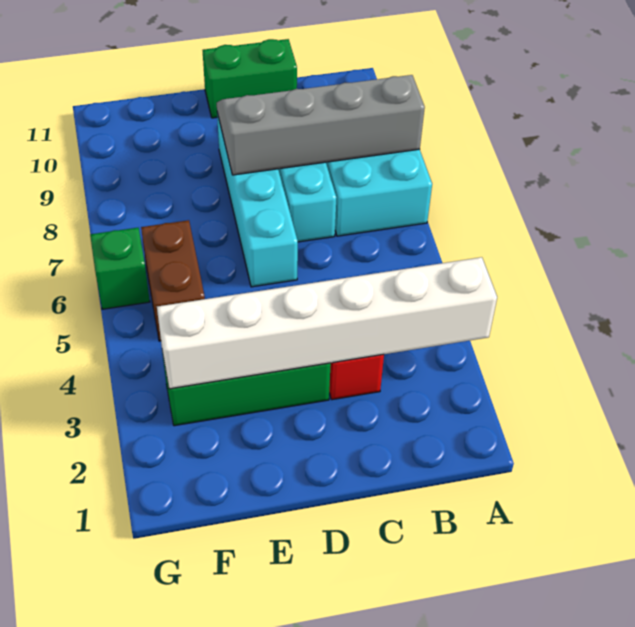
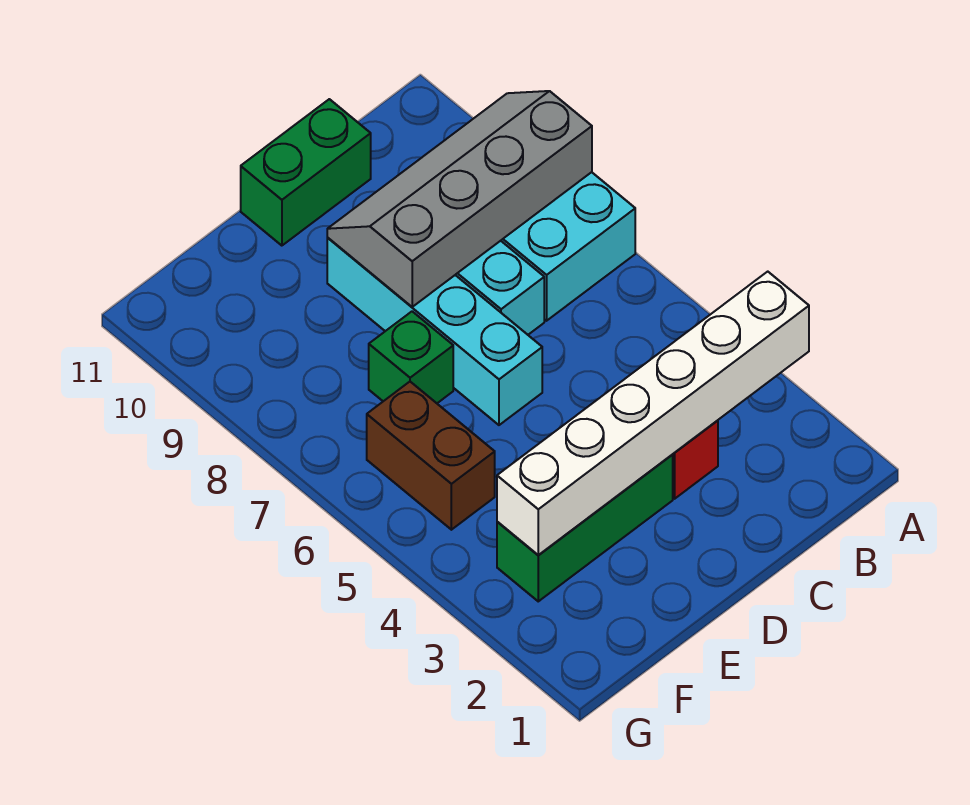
green 1x1 brick [90,228,150,309] -> green 1x1 brick moved to [369,311,453,403]

